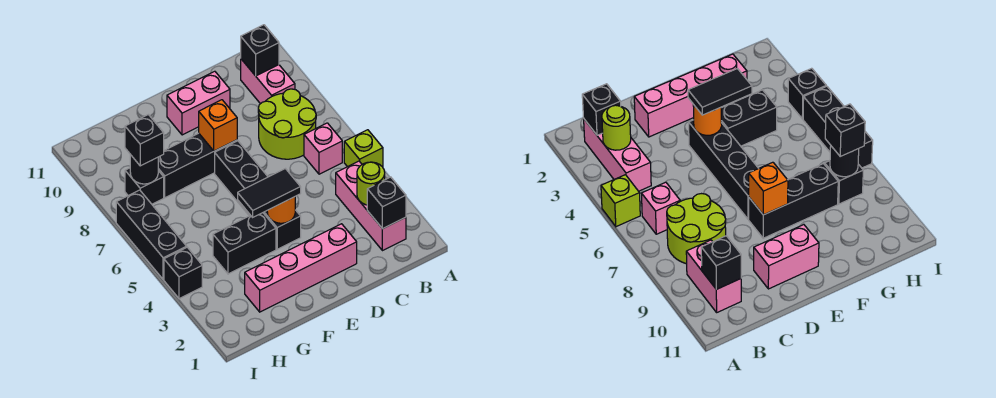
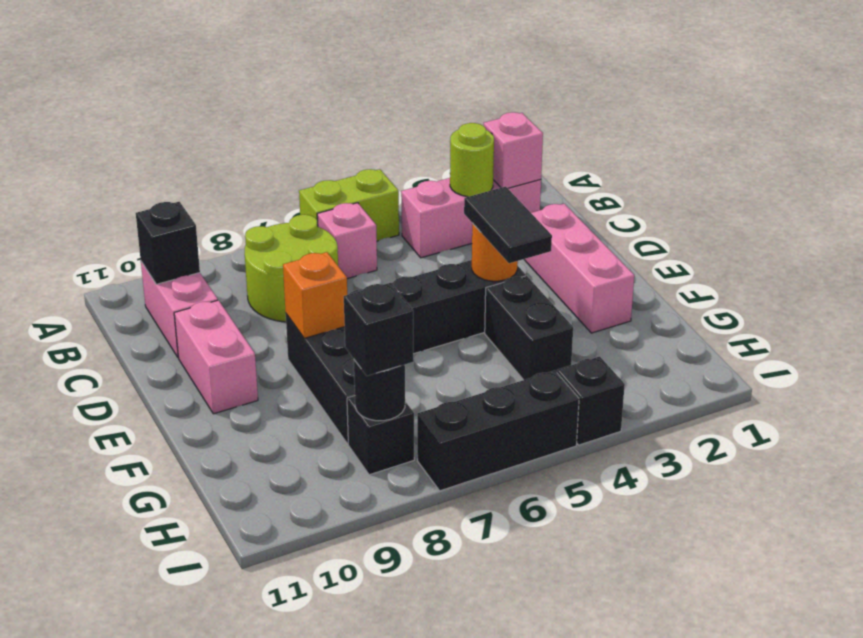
lime 1x1 brick [344,130,383,167] -> lime 1x2 brick [299,169,399,241]
black 1x1 brick [367,177,406,229] -> pink 1x1 brick [484,112,543,188]
pink 1x2 brick [241,59,295,104] -> pink 1x2 brick turned to [141,262,218,357]
pink 1x4 brick [245,224,357,312] -> pink 1x3 brick [524,204,634,333]

